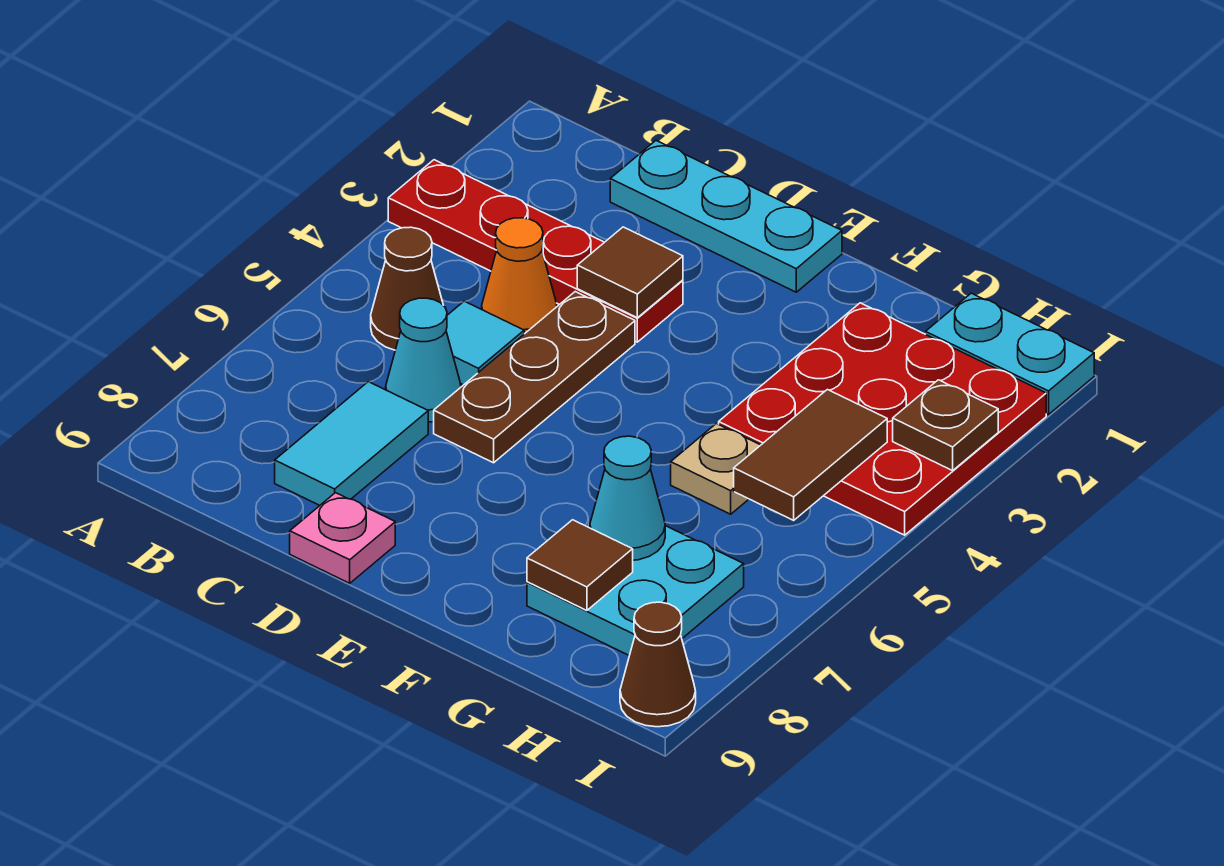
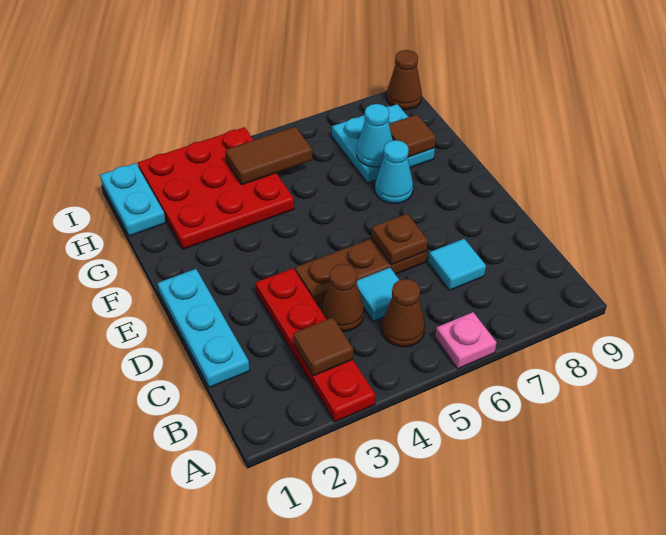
orange 1x1 cone [482,218,557,334] -> brown 1x1 cone [322,264,364,331]
cyan 1x1 cone [386,298,461,422] -> cyan 1x1 cone moved to [375,140,413,203]
cyan 1x2 tile [275,382,428,505] -> cyan 1x1 tile [428,239,486,290]
brown 1x1 tile [577,227,683,318] -> brown 1x1 tile moved to [293,317,353,376]
pink 1x1 plate [290,493,395,583] -> pink 1x1 plate moved to [435,312,497,369]
tan 1x1 plate [671,424,760,514] -> none
brown 1x1 plate [893,380,998,471] -> brown 1x1 plate moved to [371,214,428,265]

